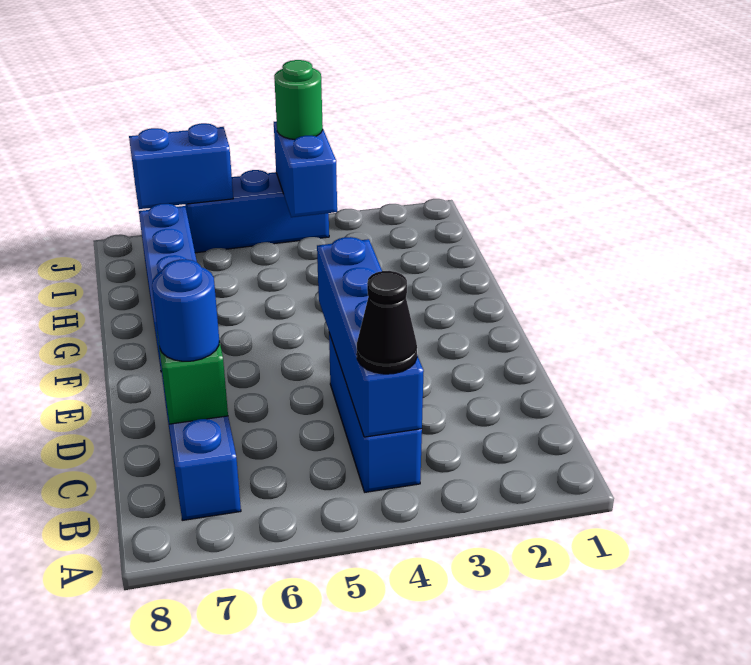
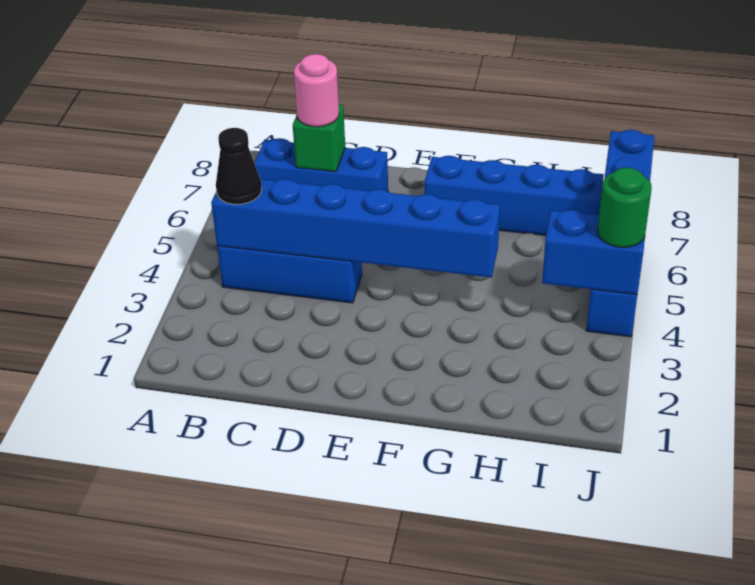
blue 1x4 brick [317,237,424,437] -> blue 1x6 brick [211,179,500,278]
blue 1x1 round brick [152,259,219,361] -> pink 1x1 round brick [294,54,339,127]

